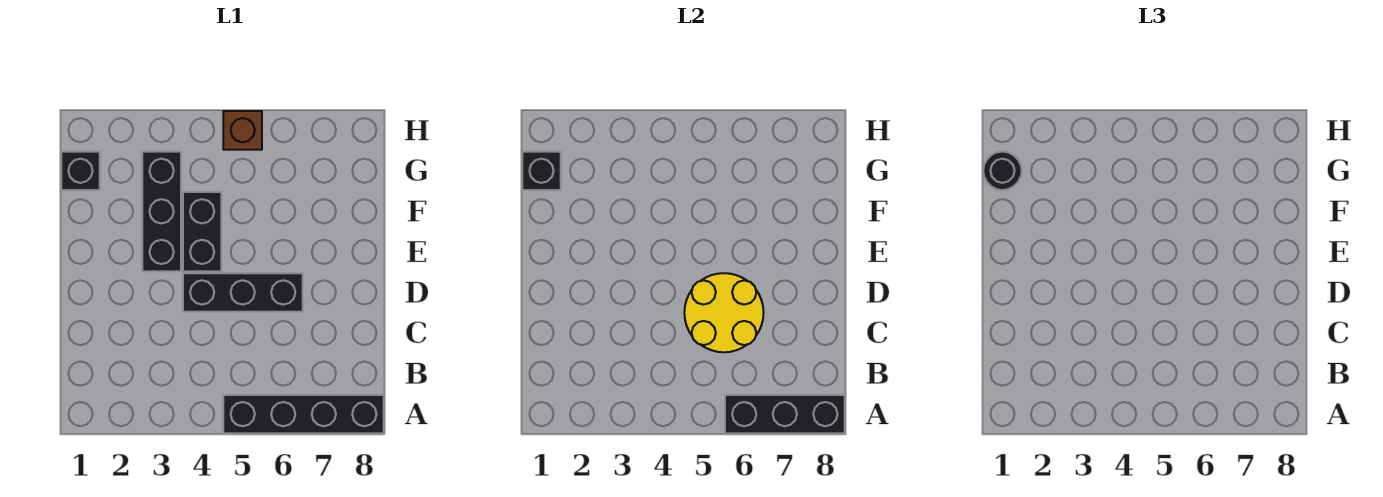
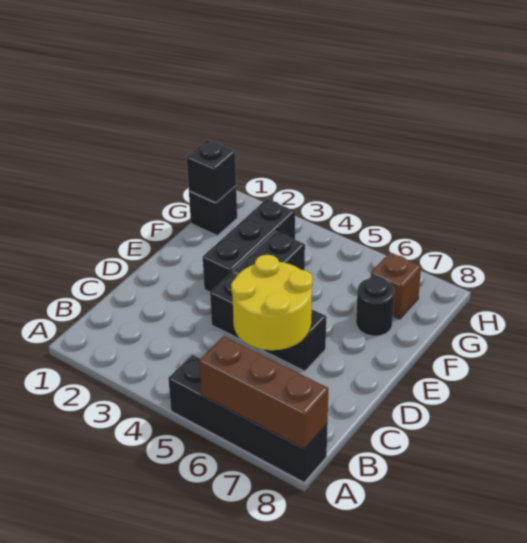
black 1x3 brick [725,395,845,433] -> brown 1x3 brick [199,336,328,449]
black 1x1 round brick [983,152,1022,190] -> black 1x1 round brick moved to [356,276,394,336]
brown 1x1 brick [223,111,262,150] -> brown 1x1 brick moved to [371,252,421,319]

